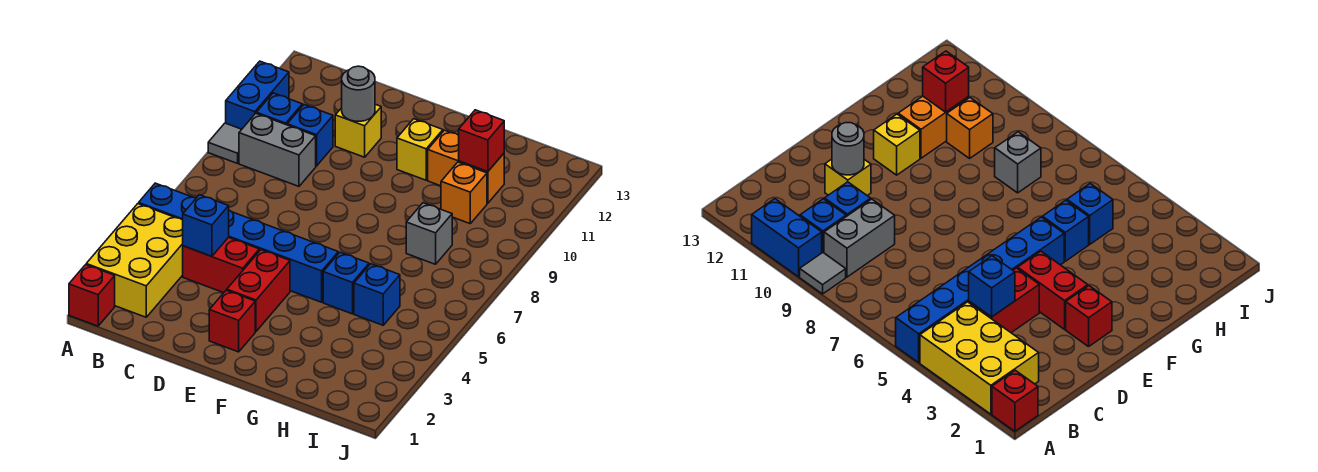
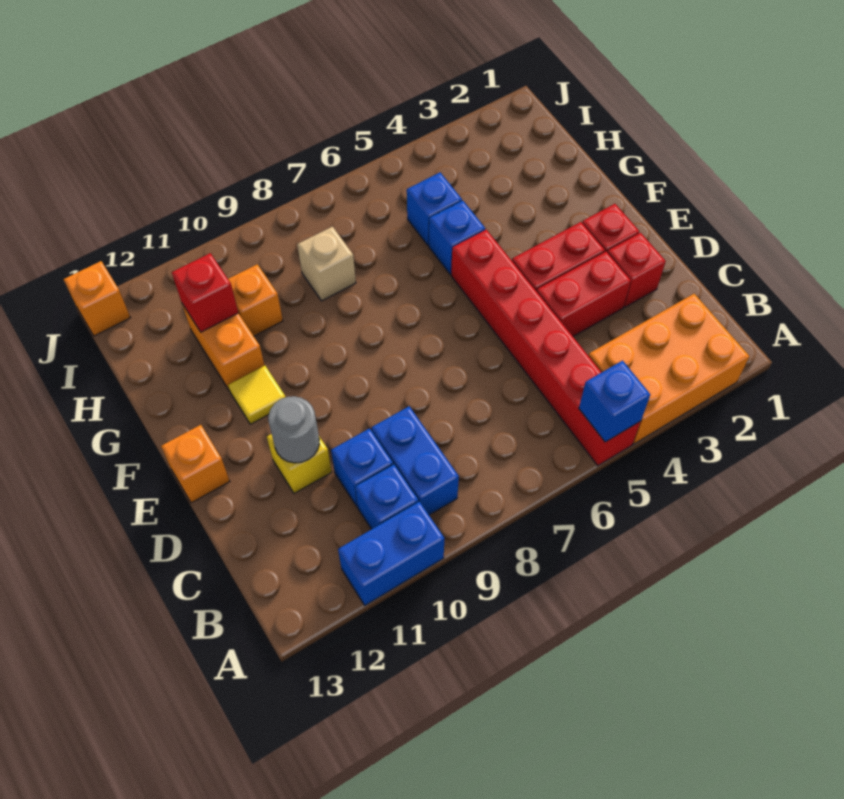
red 1x1 brick [69,265,115,326] -> red 1x1 brick moved to [607,233,666,307]
yellow 2x3 brick [86,204,183,317] -> orange 2x3 brick [588,294,749,444]
blue 1x6 brick [139,183,338,302] -> red 1x6 brick [451,230,641,466]
grey 1x1 tile [208,123,242,163] -> none
grey 1x2 brick [239,113,316,186] -> blue 1x2 brick [372,406,459,515]
red 1x2 brick [183,237,259,293] -> red 1x2 brick turned to [537,252,631,336]
blue 1x1 brick [183,195,229,256] -> blue 1x1 brick moved to [579,361,650,442]
none -> orange 1x1 brick [161,425,230,503]
yellow 1x1 brick [397,119,443,180] -> yellow 1x1 tile [228,366,285,424]
grey 1x1 brick [406,203,452,264] -> tan 1x1 brick [297,227,356,301]
none -> orange 1x1 brick [63,261,131,336]

